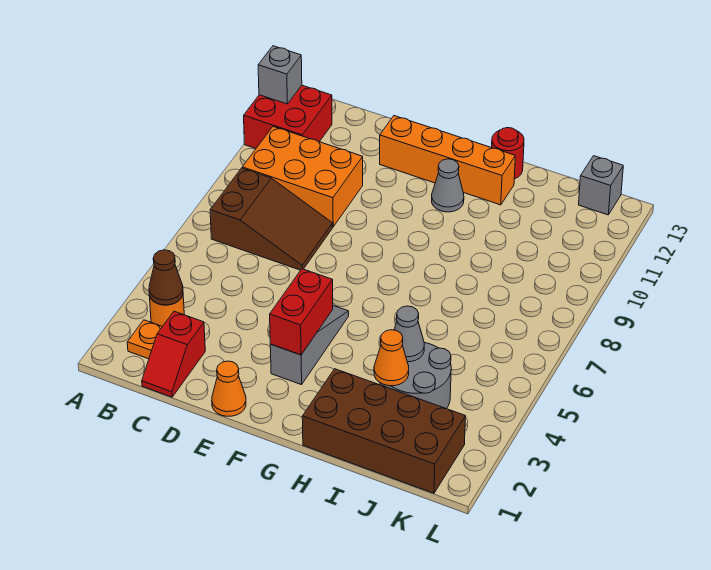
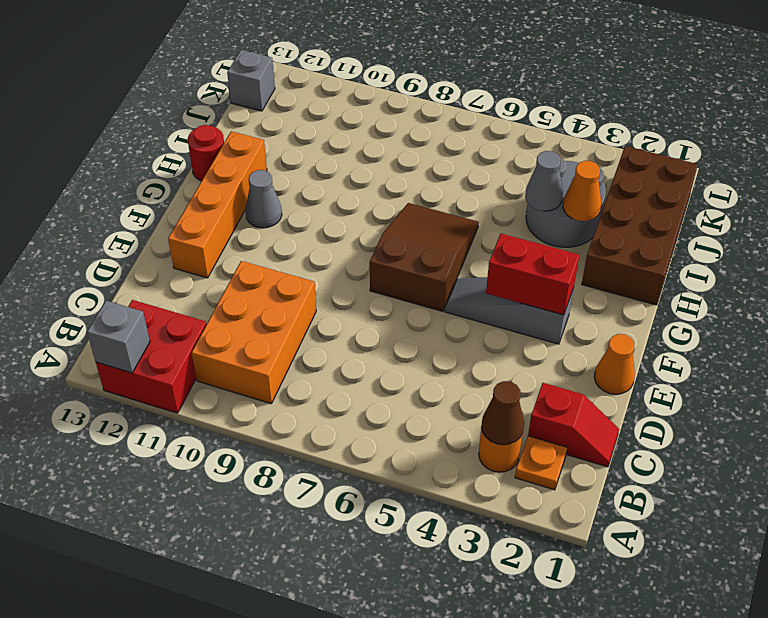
brown 2x3 slope [210,168,332,270] -> brown 2x3 slope moved to [370,203,479,311]

